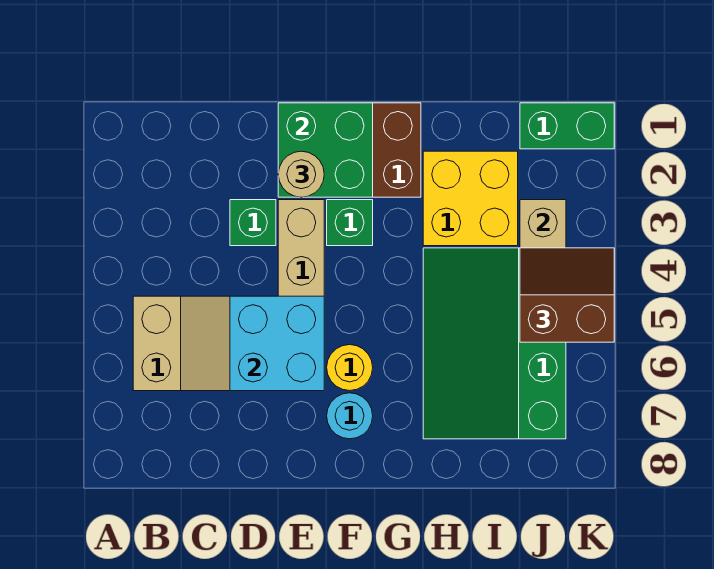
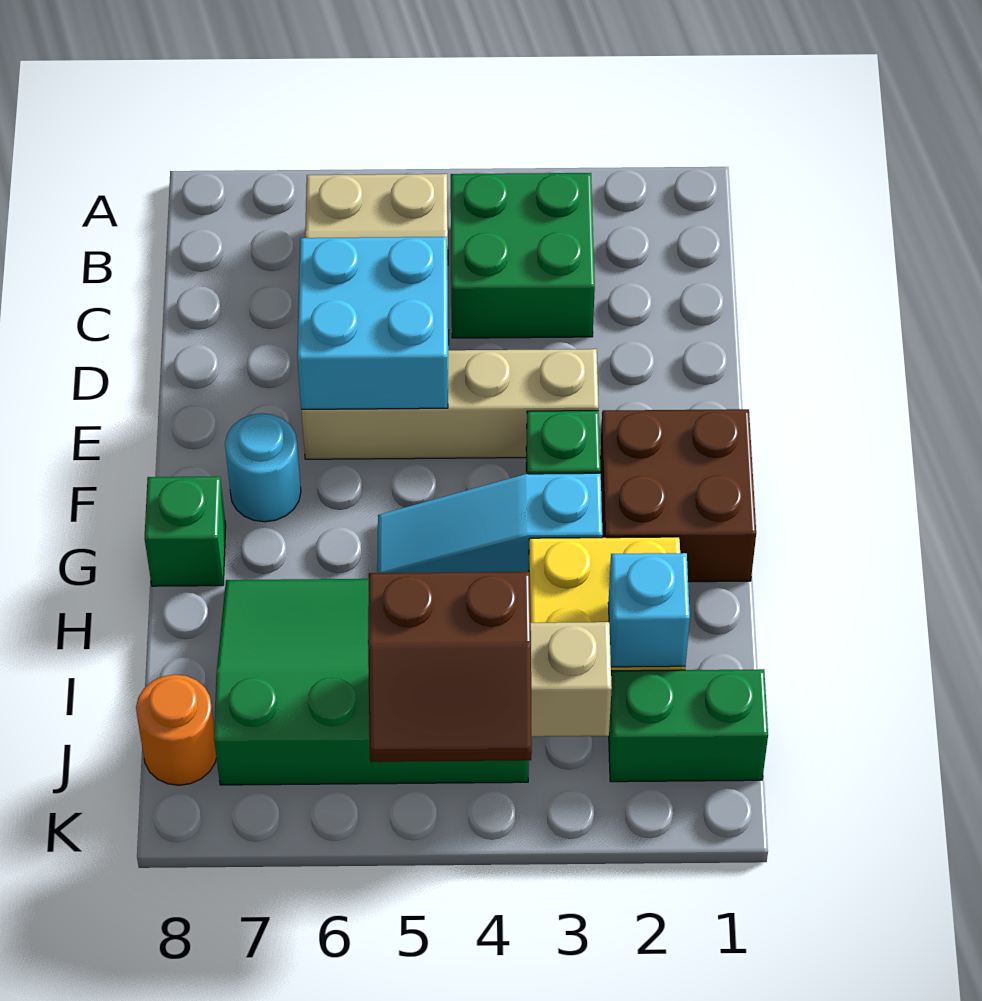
green 1x1 brick [230,200,276,246] -> green 1x1 brick moved to [145,476,226,586]
green 2x2 brick [278,103,373,197] -> green 2x2 brick moved to [451,173,595,338]
tan 1x1 round brick [278,151,324,197] -> none
yellow 1x1 round brick [327,345,373,391] -> none
none -> cyan 1x3 slope [377,473,603,573]
none -> cyan 1x1 brick [608,553,690,667]
green 1x2 brick [520,103,614,149] -> green 1x2 brick turned to [609,669,768,782]
brown 2x2 slope [520,248,614,342] -> brown 2x2 slope turned to [368,572,532,762]
none -> orange 1x1 round brick [136,674,216,785]

